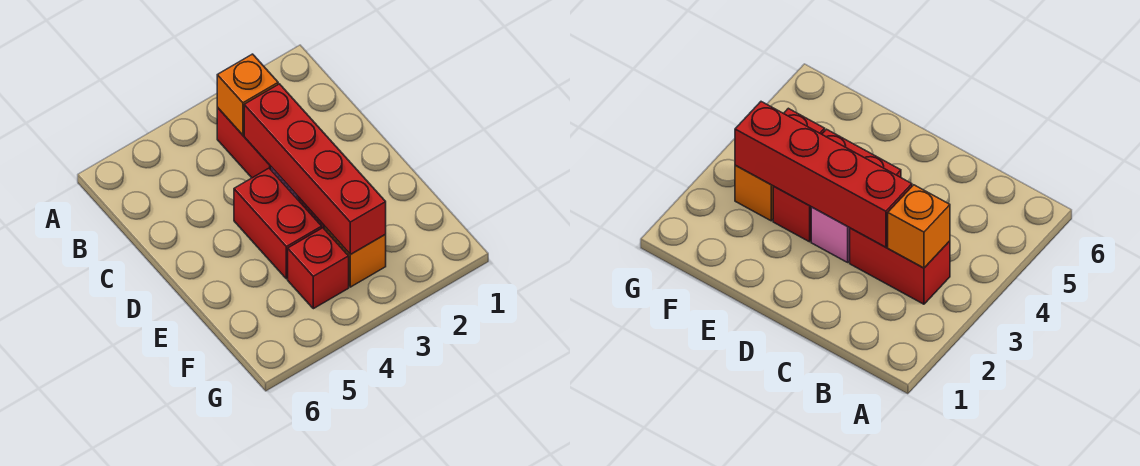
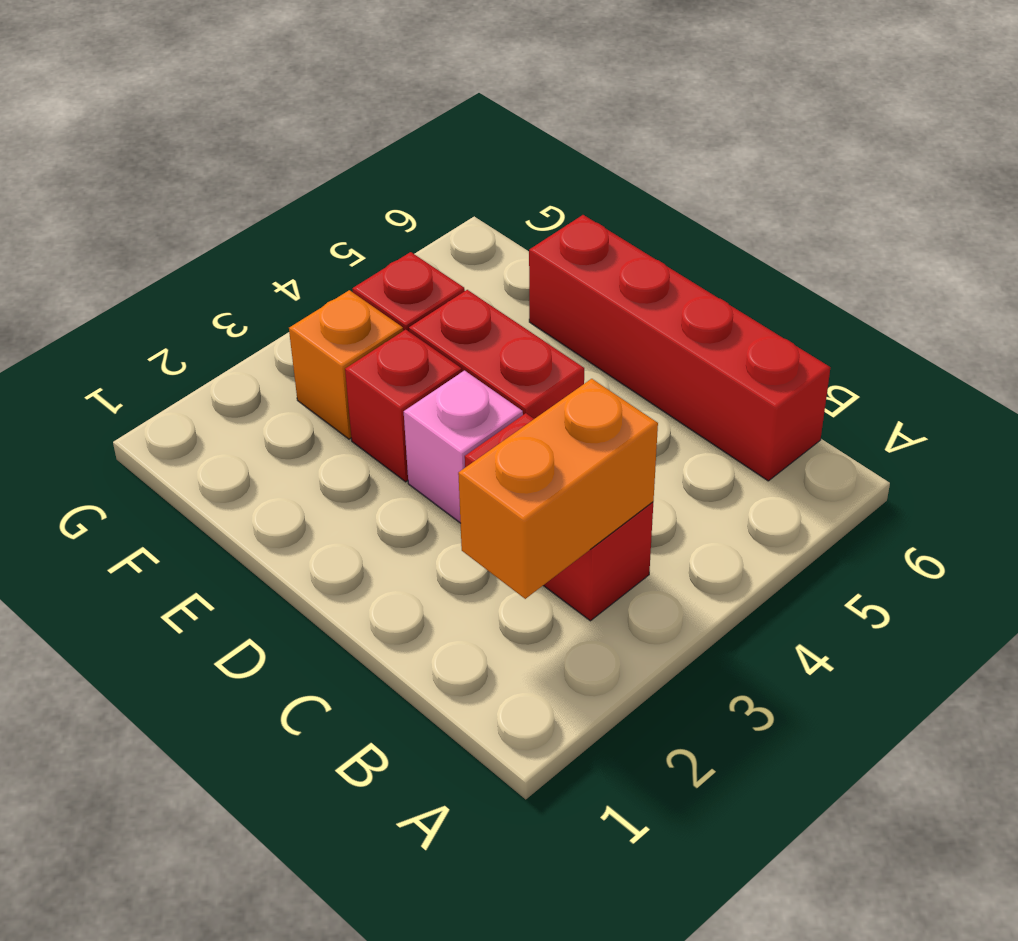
orange 1x1 brick [217,54,278,135] -> orange 1x2 brick [458,379,658,599]
red 1x4 brick [244,84,386,255] -> red 1x4 brick moved to [529,215,830,481]

